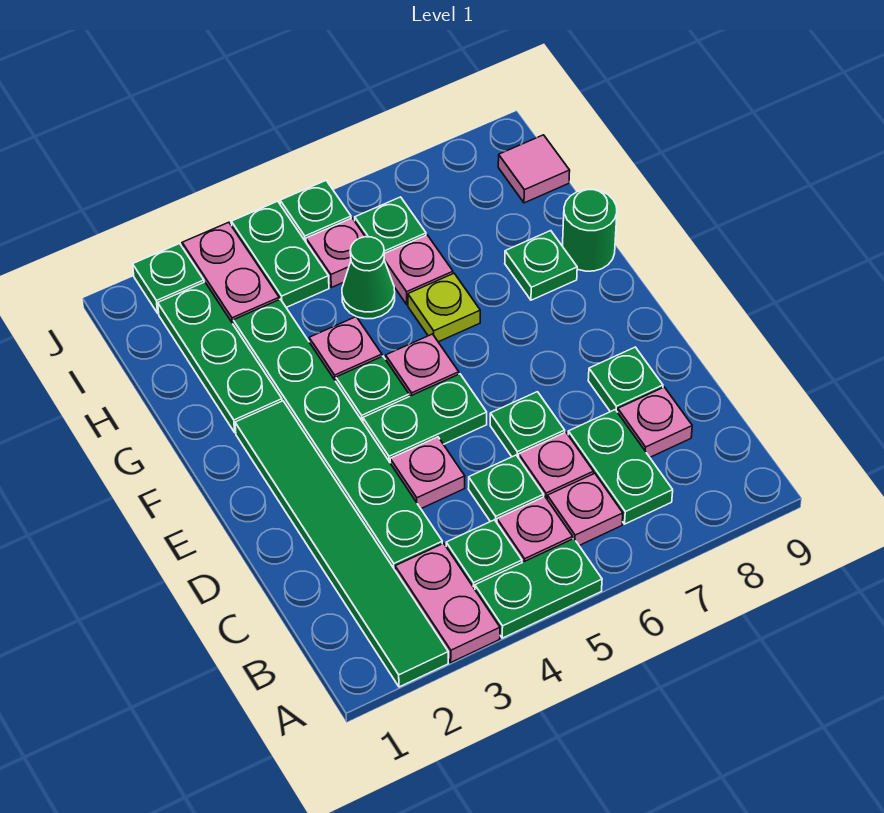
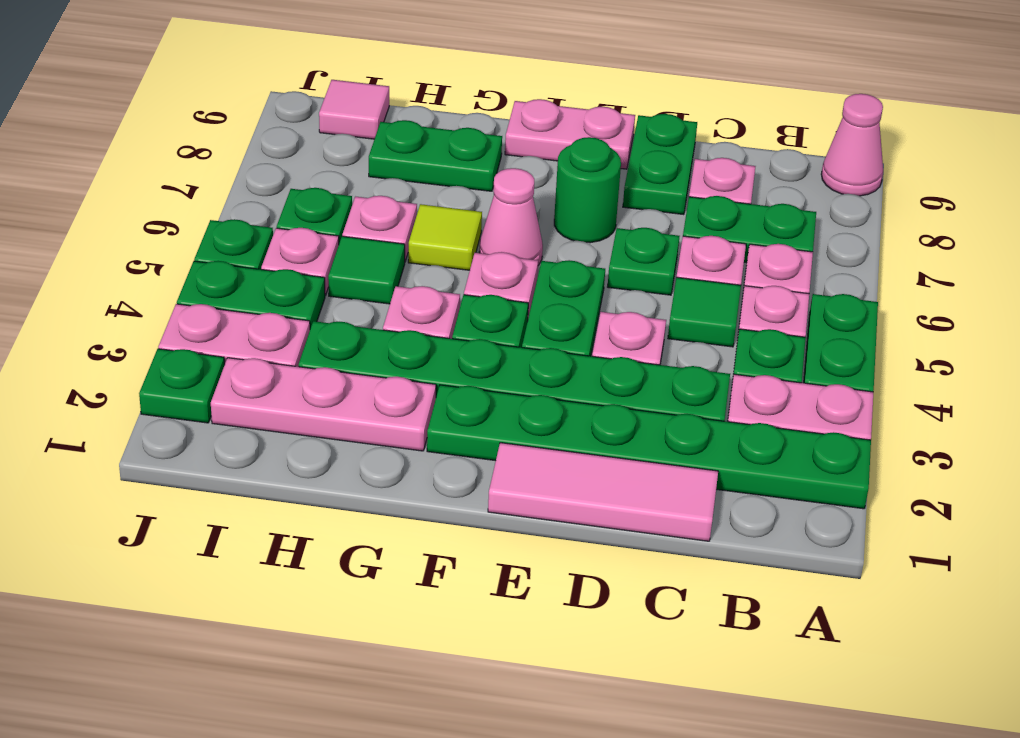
green 1x6 tile [235,401,448,687] -> green 1x6 plate [427,385,871,509]
none -> pink 1x1 cone [821,94,883,196]
none -> pink 1x3 tile [488,443,718,541]
green 1x1 plate [469,455,544,522] -> green 1x1 tile [668,277,741,347]
green 1x1 plate [588,347,663,412] -> green 1x2 plate [623,114,697,215]
none -> pink 1x2 plate [505,99,635,169]
none -> pink 1x1 cone [479,168,543,266]
green 1x3 plate [158,282,282,433] -> pink 1x3 plate [211,358,436,451]
lime 1x1 plate [408,274,480,342] -> lime 1x1 tile [408,204,482,270]
green 1x1 plate [505,231,577,300] -> green 1x2 plate [369,120,502,191]
green 1x1 round brick [562,189,617,271] -> green 1x1 round brick moved to [554,137,621,243]
green 1x1 cone [342,237,395,319] -> green 1x1 tile [328,236,405,304]

